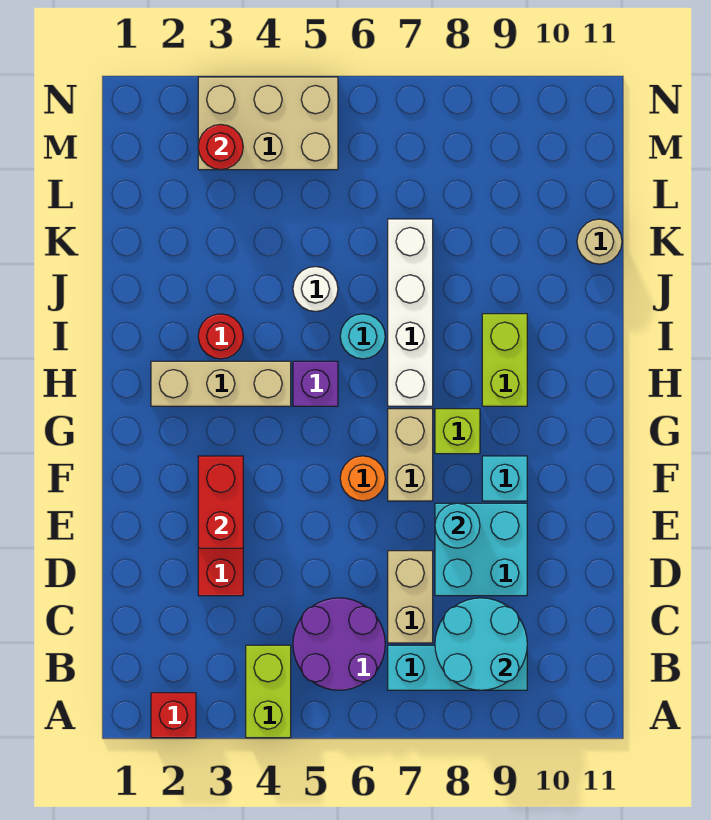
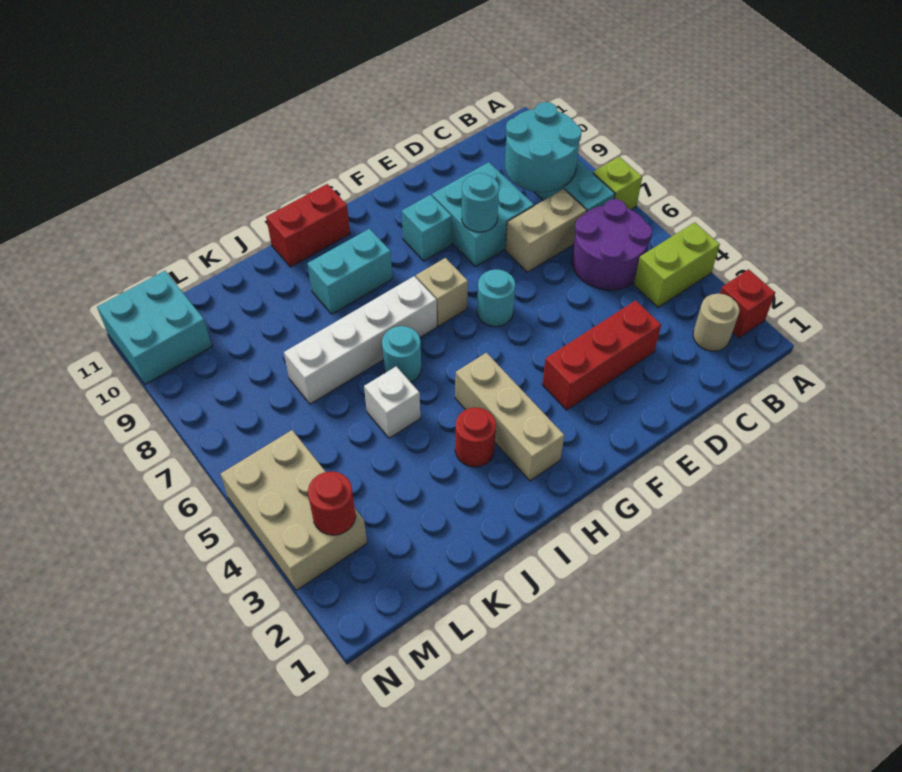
red 1x2 brick [198,456,243,548] -> red 1x2 brick moved to [266,184,350,267]
orange 1x1 round brick [340,456,385,501] -> cyan 1x1 round brick [477,270,515,327]
tan 1x2 brick [388,409,433,501] -> tan 1x1 brick [416,258,468,326]
lime 1x1 brick [435,409,480,454] -> lime 1x1 brick moved to [593,157,642,210]
purple 1x1 brick [293,361,338,406] -> none
lime 1x2 brick [482,314,527,406] -> cyan 1x2 brick [308,229,392,314]
white 1x1 round brick [293,267,338,312] -> white 1x1 brick [364,366,420,438]
tan 1x1 round brick [577,219,622,264] -> tan 1x1 round brick moved to [693,294,739,351]
none -> cyan 2x2 brick [97,271,212,384]

